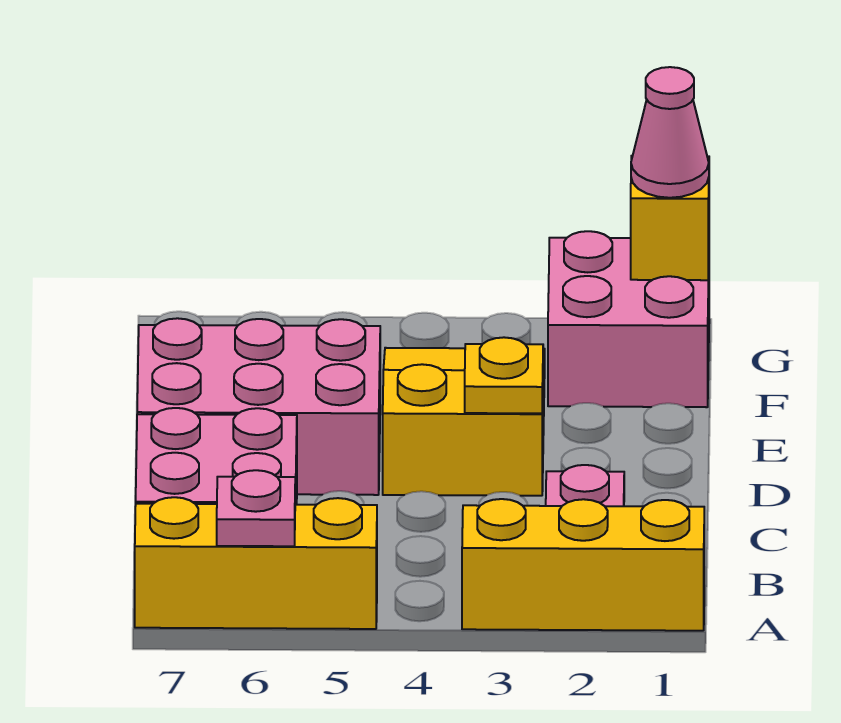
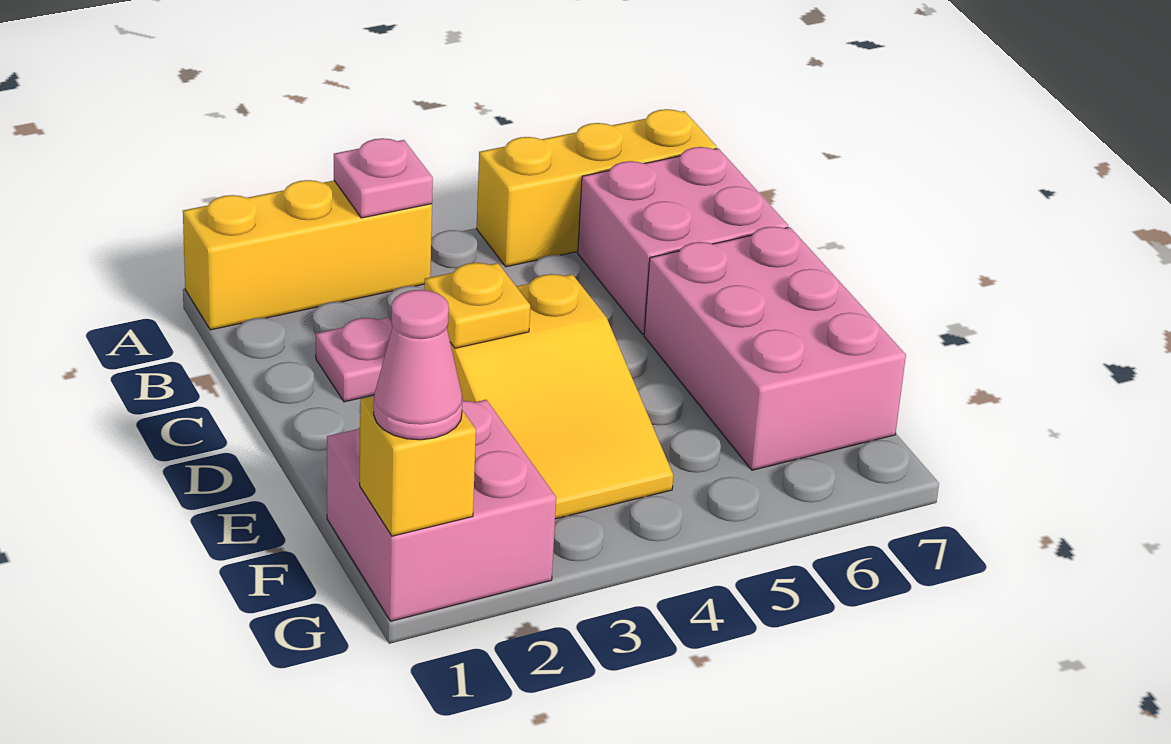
pink 1x1 plate [217,470,295,546] -> pink 1x1 plate moved to [334,138,433,218]
pink 2x3 brick [137,318,380,495] -> pink 2x3 brick turned to [644,227,906,470]

